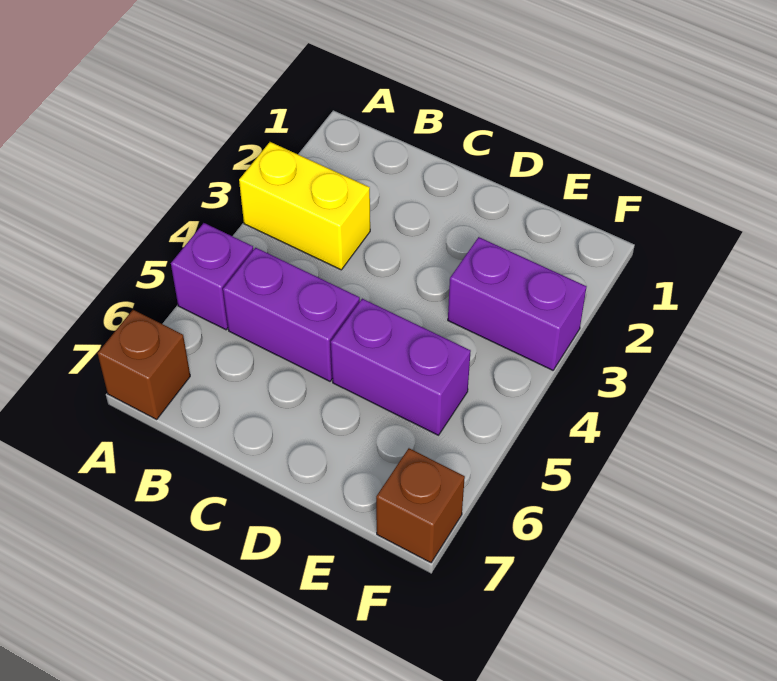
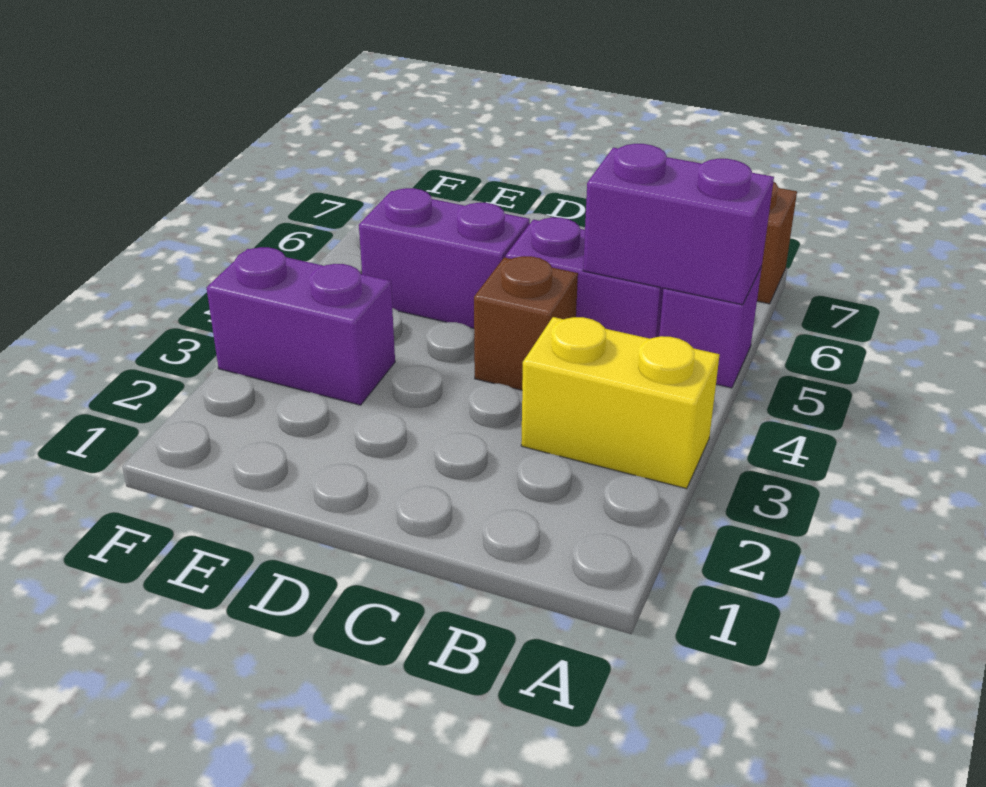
none -> purple 1x2 brick [583,144,774,305]
brown 1x1 brick [376,448,465,563] -> brown 1x1 brick moved to [474,256,578,390]

